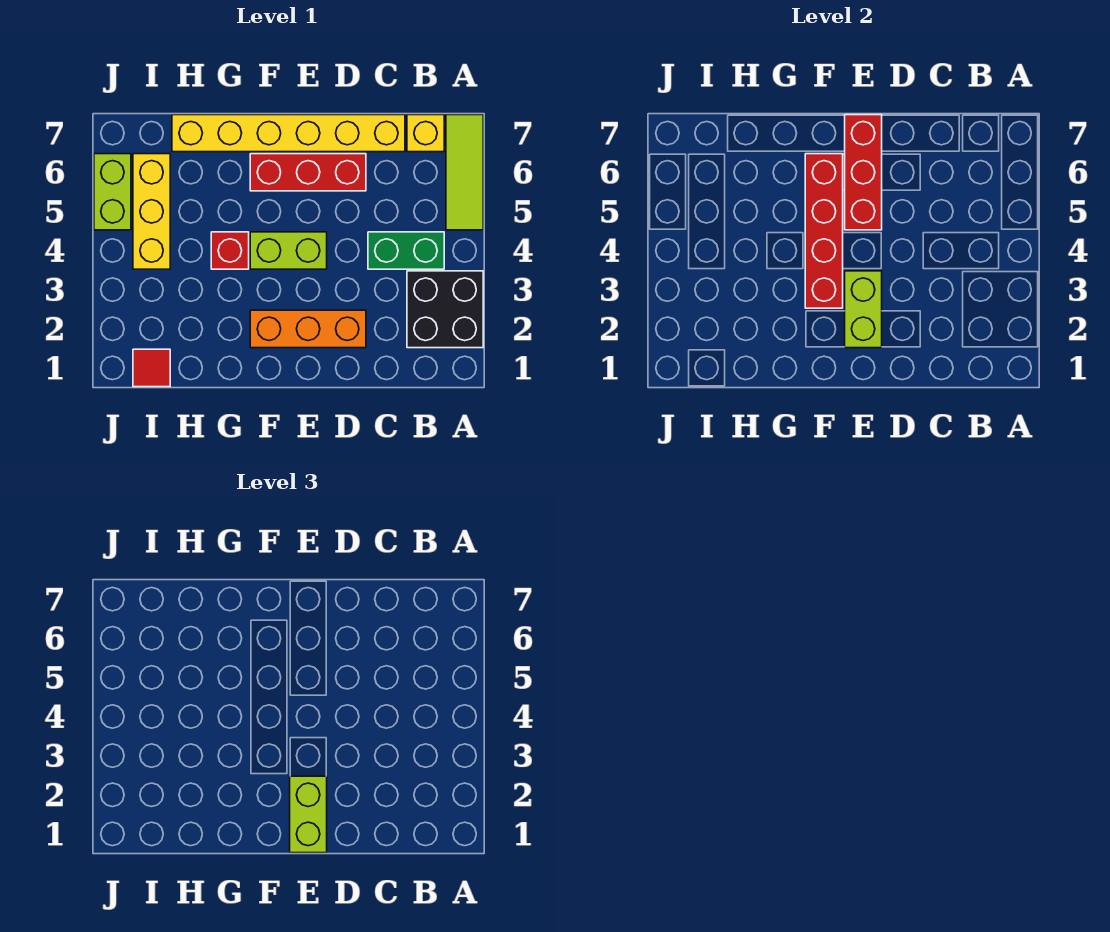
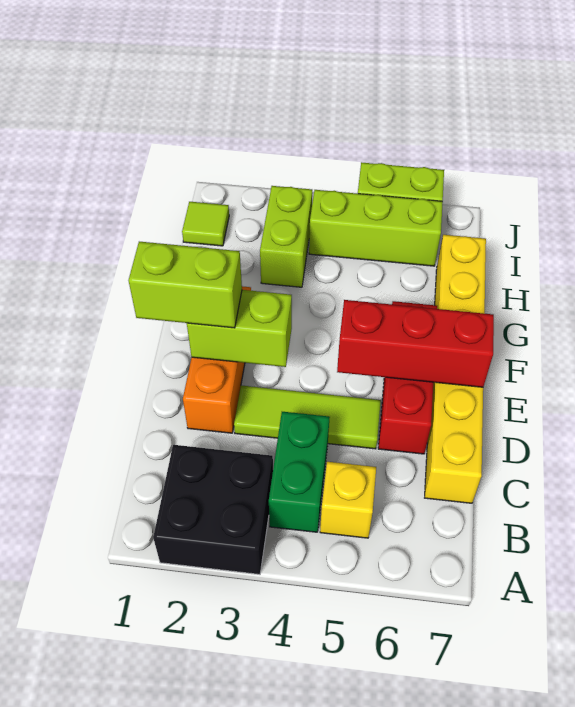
lime 1x3 tile [446,115,483,230] -> lime 1x3 tile moved to [234,385,381,449]
yellow 1x1 brick [407,115,444,152] -> yellow 1x1 brick moved to [320,462,376,538]
lime 1x2 brick [250,232,327,269] -> lime 1x2 brick moved to [260,186,312,287]
red 1x4 brick [805,154,843,308] -> none
red 1x1 brick [211,232,249,269] -> none
red 1x1 tile [133,349,170,387] -> lime 1x1 tile [182,202,229,246]
yellow 1x3 brick [133,154,170,269] -> lime 1x3 brick [309,190,443,266]

